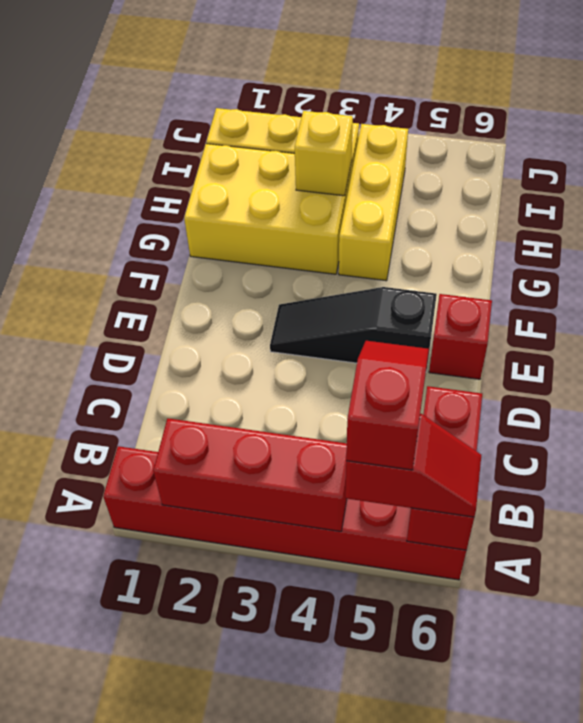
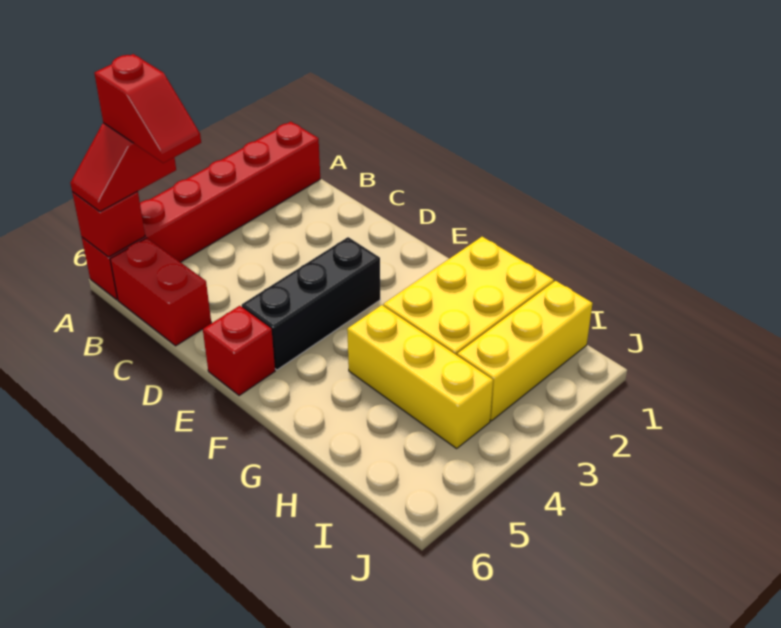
red 1x3 brick [153,418,347,532] -> none
black 1x3 slope [270,287,437,372] -> black 1x3 brick [242,237,380,370]
yellow 1x1 brick [295,111,353,196] -> none

